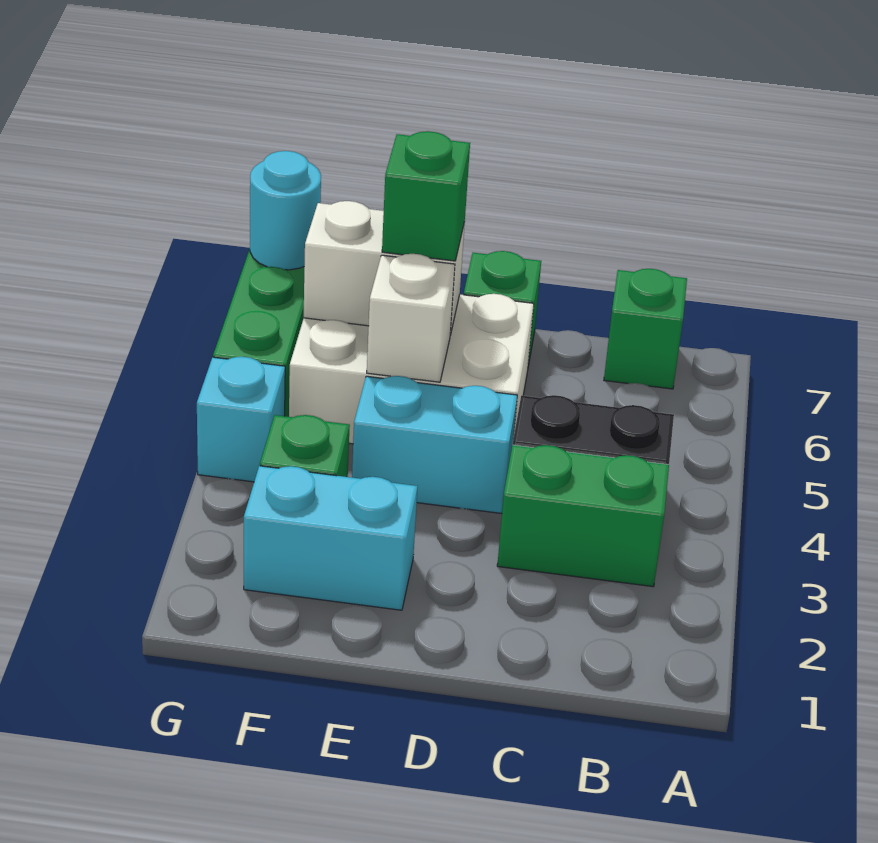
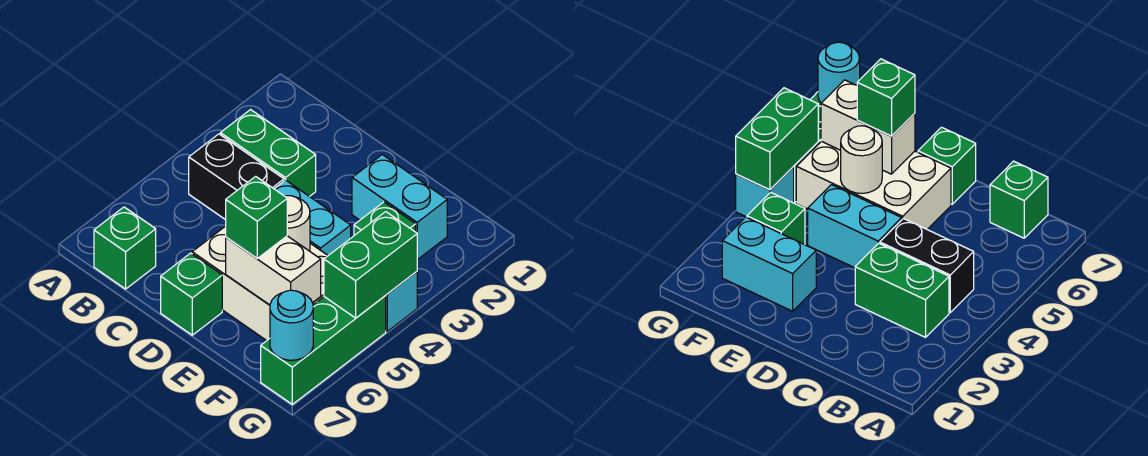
white 1x1 brick [367,254,455,382] -> white 1x1 round brick [285,196,310,251]
none -> green 1x2 brick [324,212,417,318]

